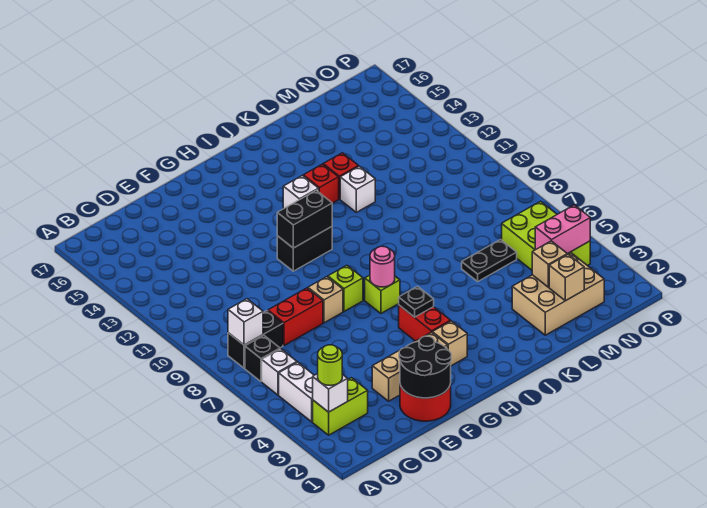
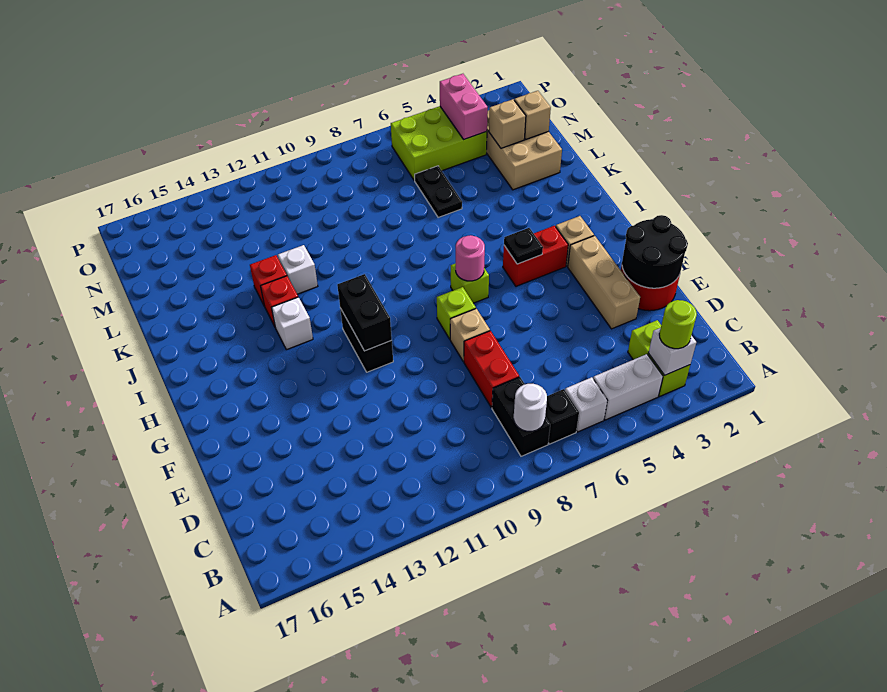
white 1x1 brick [228,299,263,345] -> white 1x1 round brick [514,384,547,431]

